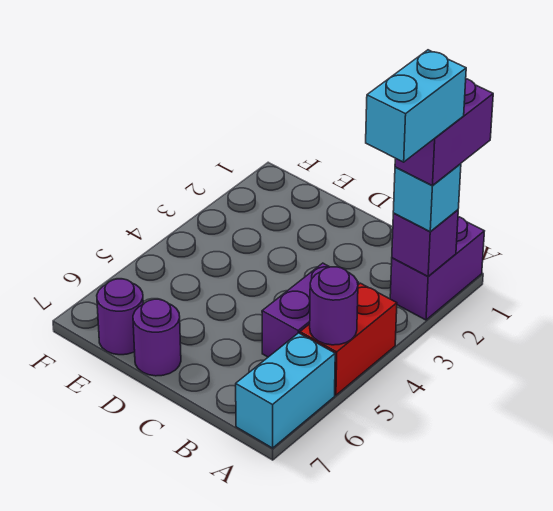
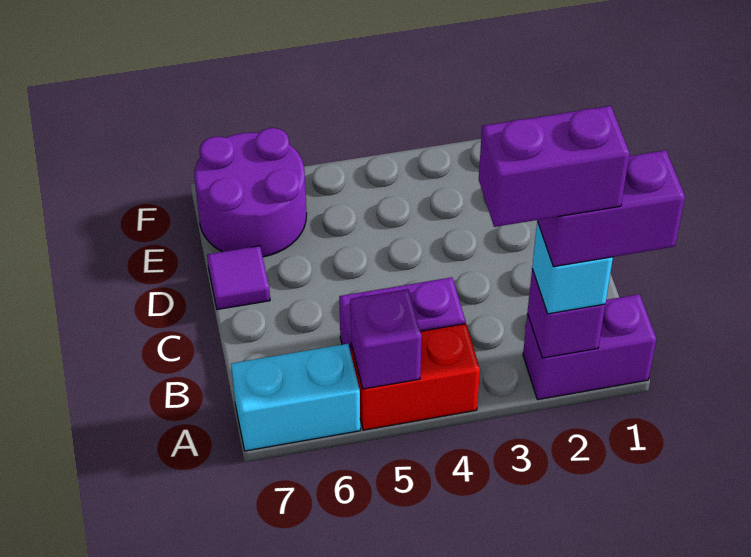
cyan 1x2 brick [366,50,466,162] -> purple 1x2 brick [479,106,630,227]
purple 1x1 round brick [310,267,358,345] -> purple 1x1 brick [350,289,422,389]
purple 1x1 round brick [133,299,181,376] -> purple 1x1 tile [207,246,270,310]
purple 1x1 round brick [97,279,143,355] -> purple 2x2 round brick [194,128,307,257]

